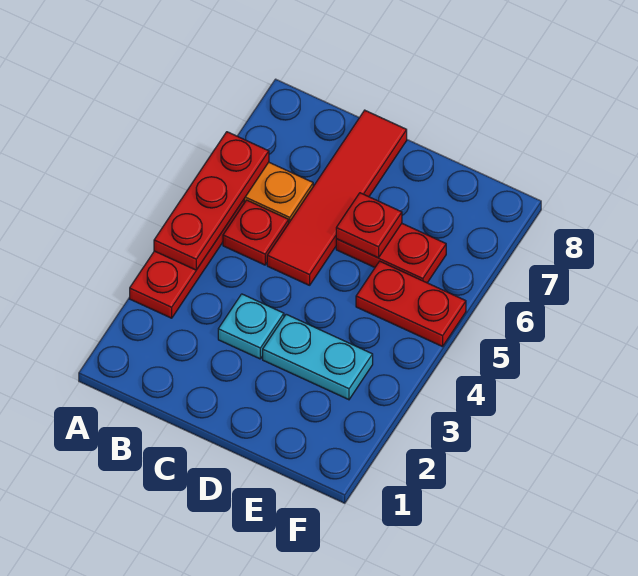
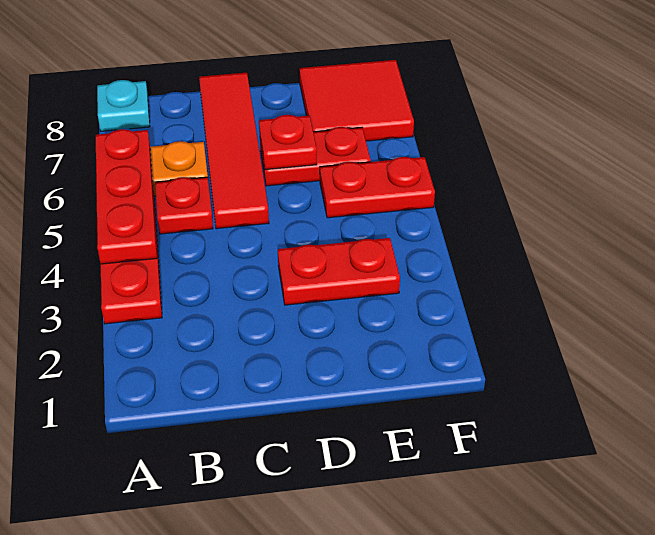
cyan 1x1 plate [218,294,284,359] -> cyan 1x1 plate moved to [97,80,150,131]
cyan 1x2 plate [263,314,373,400] -> red 1x2 plate [278,238,400,305]
none -> red 2x2 tile [299,60,414,141]

